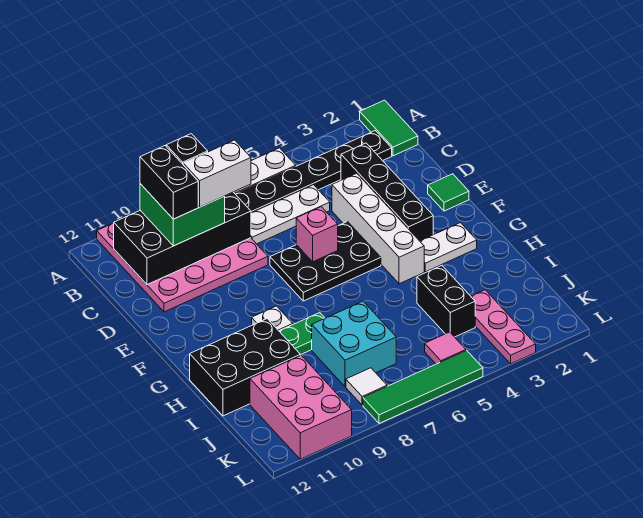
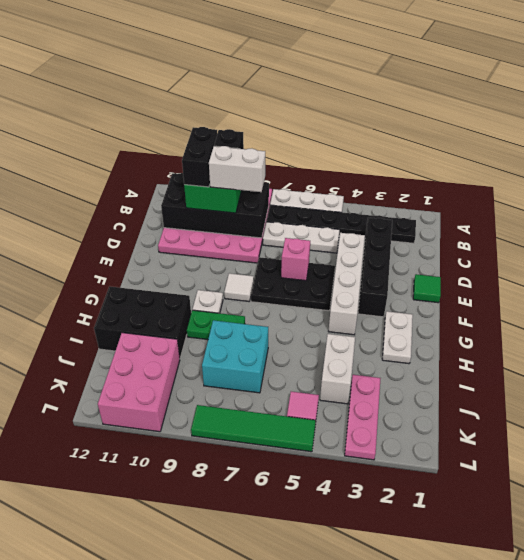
green 1x2 tile [360,100,418,156] -> none
white 1x2 plate [420,223,477,272] -> white 1x2 plate turned to [382,311,413,364]
black 1x2 brick [417,266,475,337] -> white 1x2 brick [320,334,355,404]
white 1x1 tile [346,368,387,405] -> white 1x1 tile moved to [224,273,254,301]

